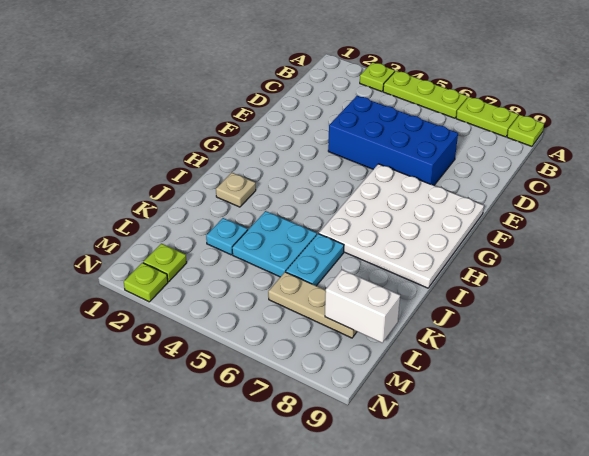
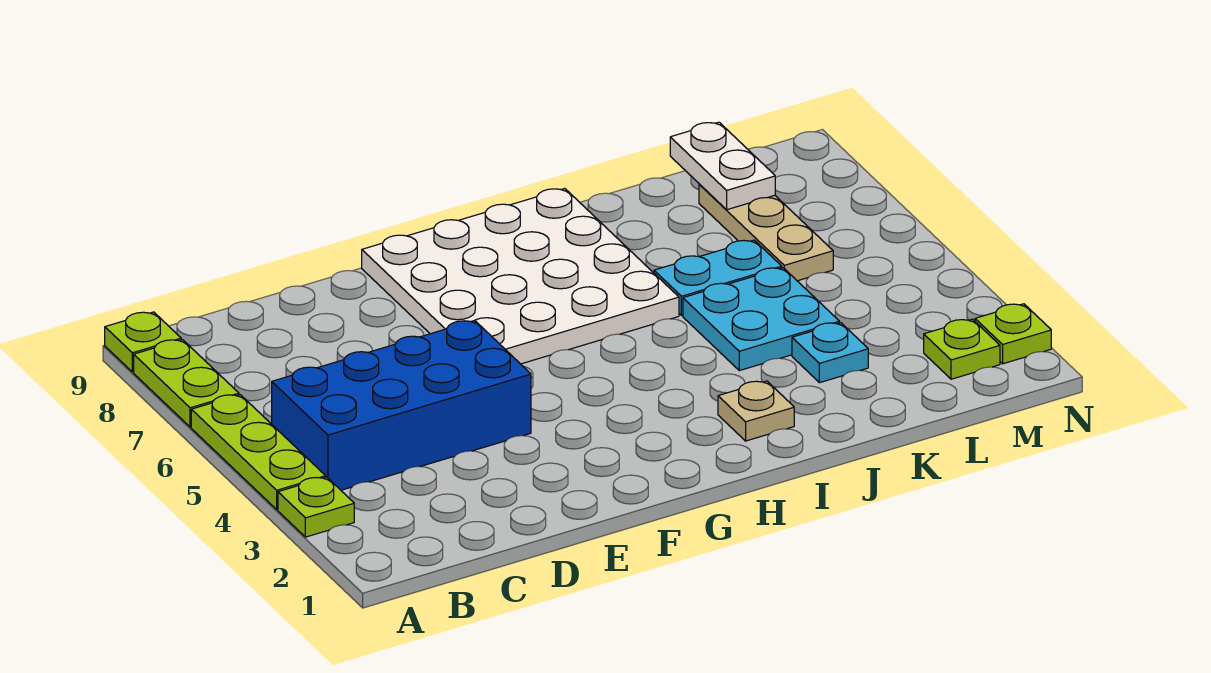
blue 2x4 brick [328,96,458,185] -> blue 2x4 brick turned to [272,320,531,490]
white 1x2 brick [325,270,400,343] -> white 1x2 plate [670,122,775,210]

